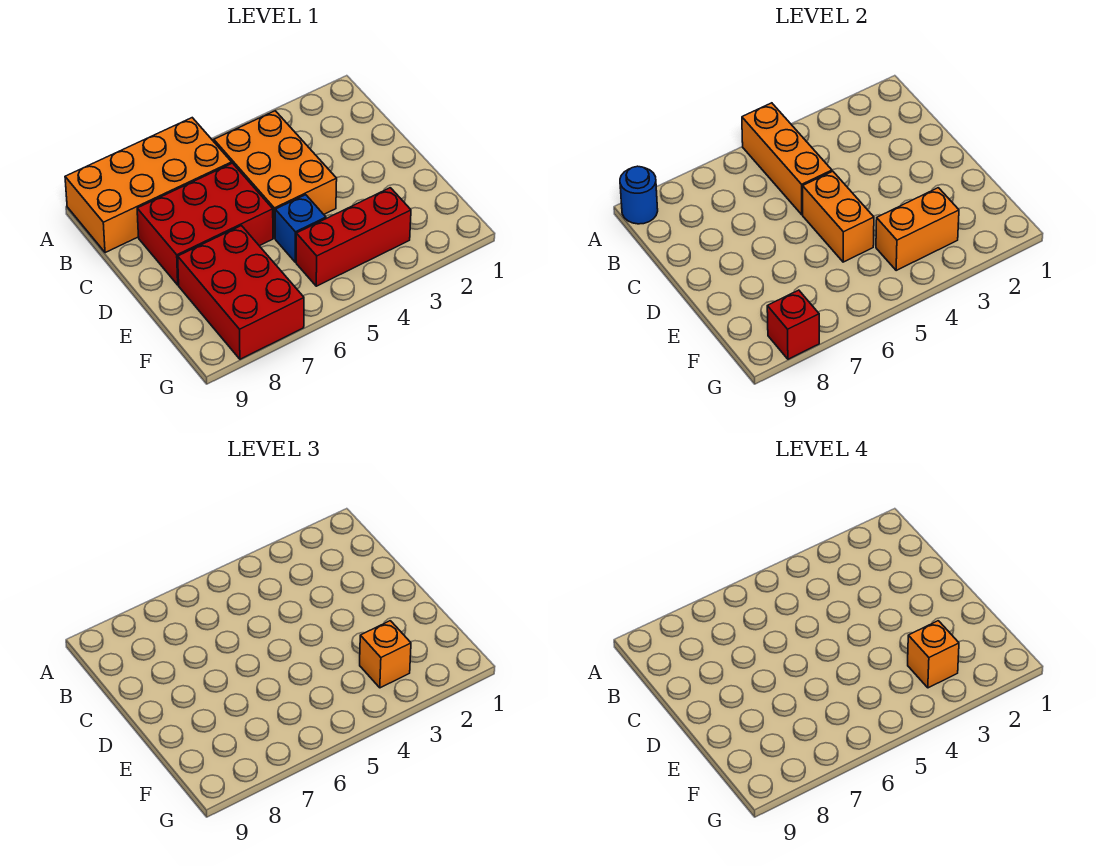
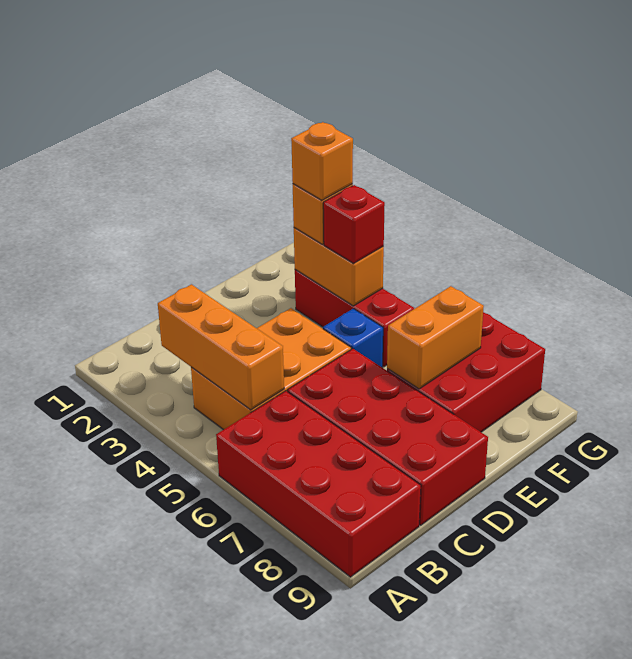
orange 1x3 brick [742,103,832,215] -> orange 1x3 brick turned to [158,284,284,410]
orange 2x4 brick [65,118,232,253] -> red 2x4 brick [216,391,421,577]
blue 1x1 round brick [620,166,658,224] -> none
red 2x3 brick [137,163,273,285] -> red 2x4 brick [287,349,488,525]
orange 1x2 brick [803,171,874,262] -> orange 1x2 brick moved to [387,286,484,389]
red 1x1 brick [767,290,819,359] -> red 1x1 brick moved to [323,185,385,263]

